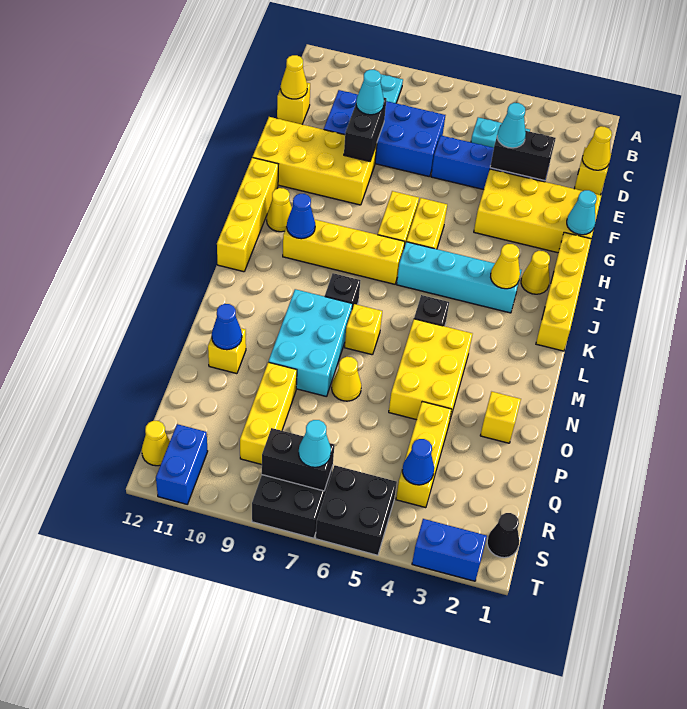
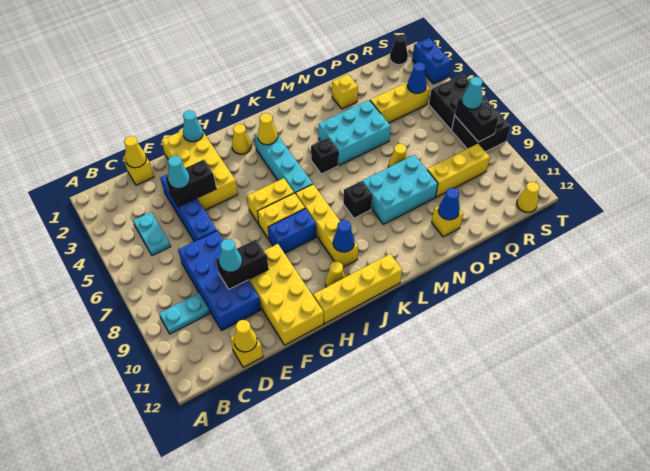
black 1x2 brick [490,125,556,181] -> black 1x2 brick turned to [165,160,216,207]
yellow 1x4 brick [536,232,591,351] -> none
yellow 2x3 brick [389,319,472,423] -> cyan 2x3 brick [318,100,391,165]
yellow 1x1 brick [345,304,382,355] -> none
blue 1x2 brick [156,424,208,504] -> blue 1x2 brick moved to [268,209,316,253]

